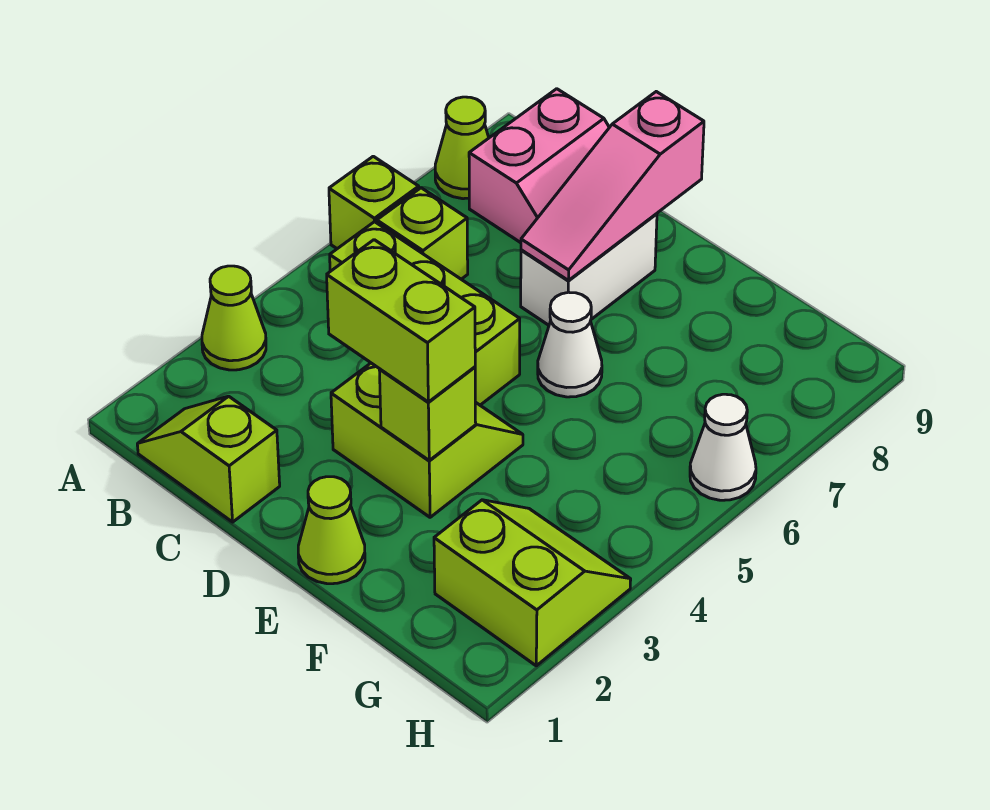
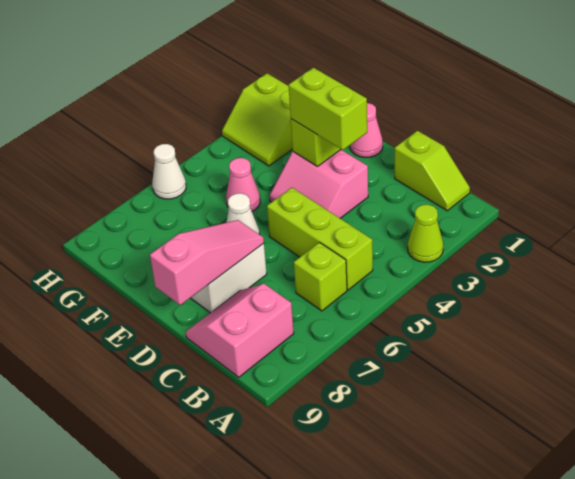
lime 1x1 brick [329,156,419,249] -> none
lime 1x1 cone [435,97,489,199] -> none
lime 2x2 slope [331,363,523,517] -> pink 2x2 slope [269,150,368,218]
lime 1x1 cone [298,477,365,584] -> pink 1x1 cone [350,103,383,158]
none -> pink 1x1 cone [226,158,260,211]

